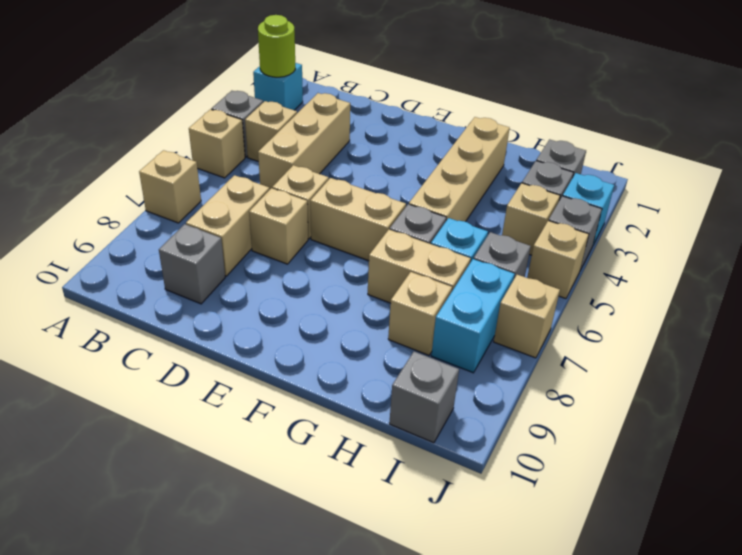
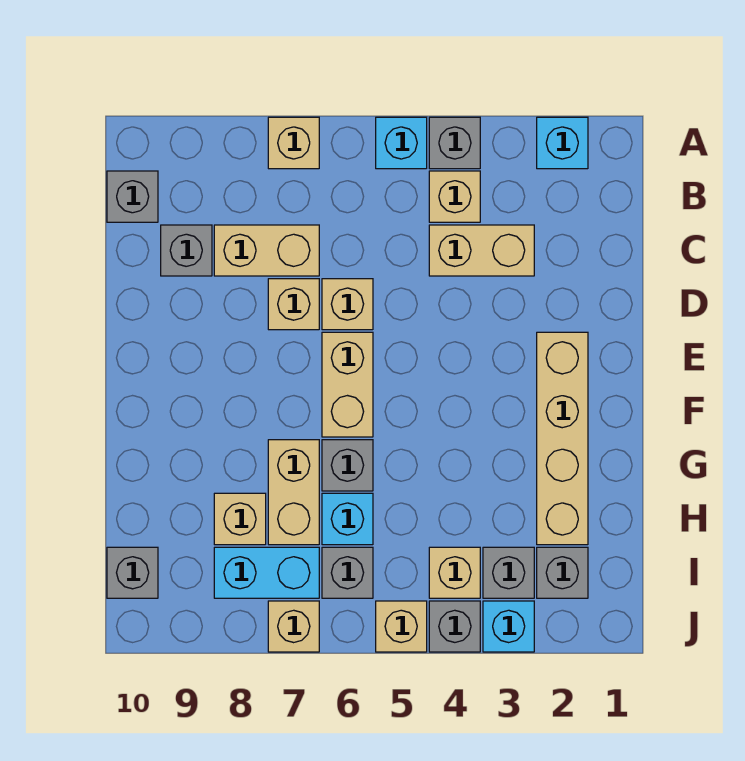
lime 1x1 round brick [258,15,295,77] -> none
tan 1x1 brick [189,109,245,178] -> cyan 1x1 brick [376,117,427,169]
none -> grey 1x1 brick [107,171,158,222]
tan 1x3 brick [258,93,350,189] -> tan 1x2 brick [429,225,534,276]
tan 1x4 brick [409,117,510,222] -> tan 1x4 brick turned to [537,332,588,545]

